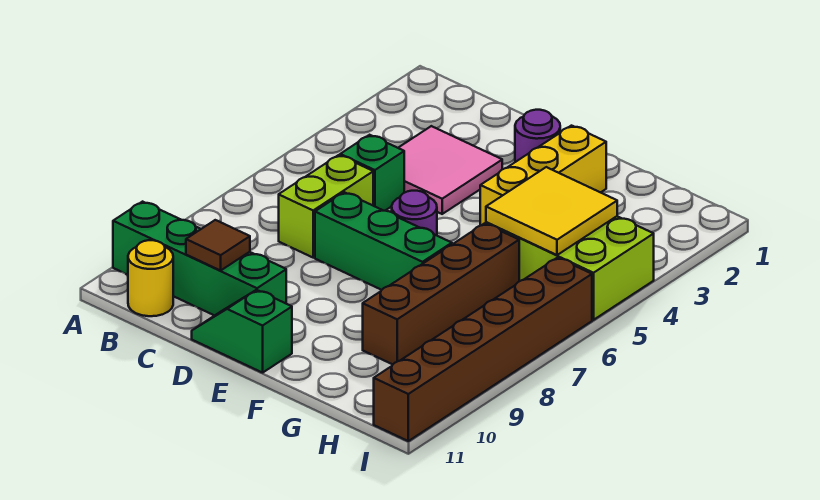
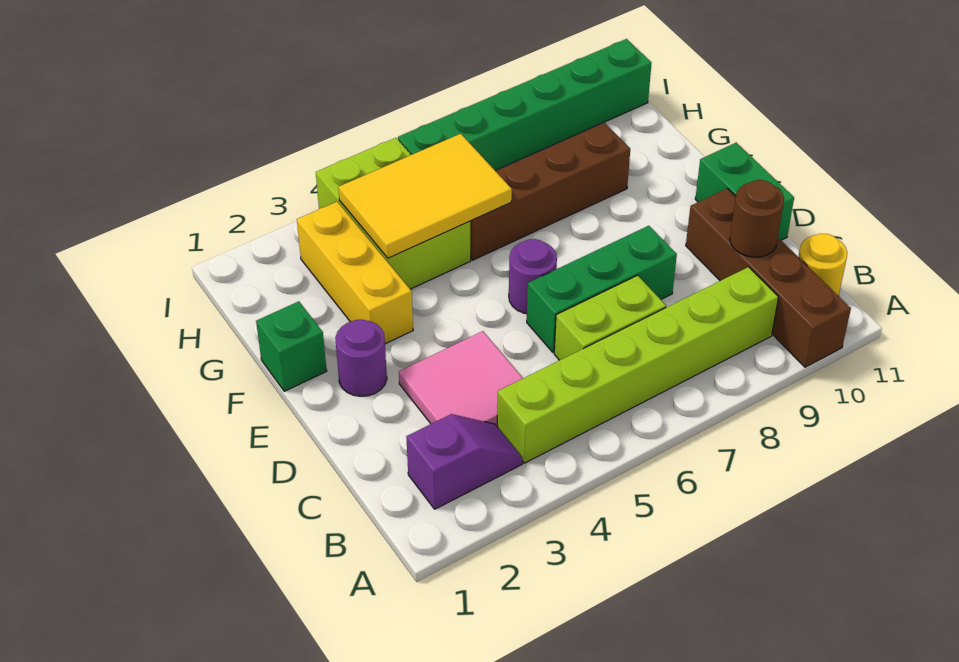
green 1x4 brick [113,202,286,316] -> brown 1x4 brick [686,188,851,367]
none -> purple 1x2 slope [406,414,522,509]
none -> lime 1x6 brick [497,267,778,463]
green 1x1 brick [340,135,404,211] -> green 1x1 brick moved to [256,301,327,391]
brown 1x1 tile [186,220,250,271] -> brown 1x1 round brick [730,180,784,257]
green 1x3 brick [315,192,452,290] -> green 1x3 brick turned to [527,226,677,353]
green 1x2 slope [192,290,292,373] -> green 1x2 brick [695,143,794,240]
yellow 1x3 brick [480,126,606,226] -> yellow 1x3 brick turned to [297,202,413,344]
yellow 2x2 tile [486,167,617,255] -> yellow 2x3 tile [338,134,512,258]
brown 1x6 brick [374,258,592,441] -> green 1x6 brick [398,39,652,171]

